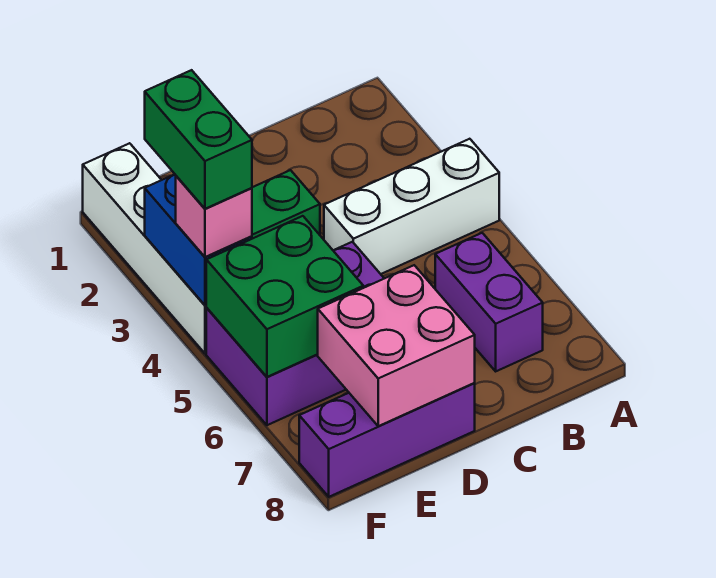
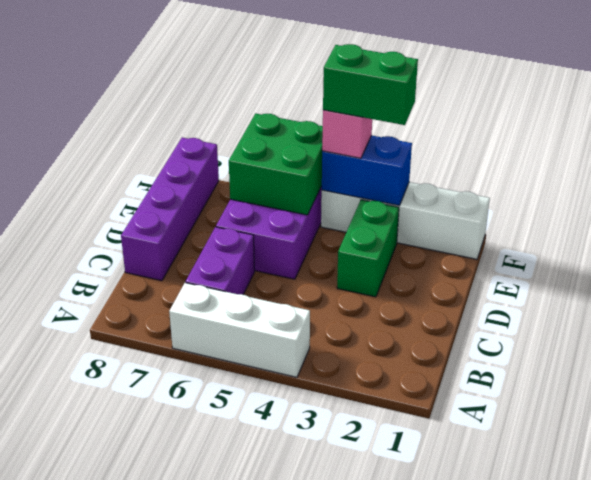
white 1x3 brick [324,139,499,274] -> white 1x3 brick turned to [169,283,310,377]
purple 1x2 brick [435,233,543,371] -> purple 1x2 brick turned to [186,227,255,295]
pink 2x2 brick [318,265,475,426] -> none
purple 1x3 brick [299,383,475,497] -> purple 1x4 brick [121,138,219,281]

